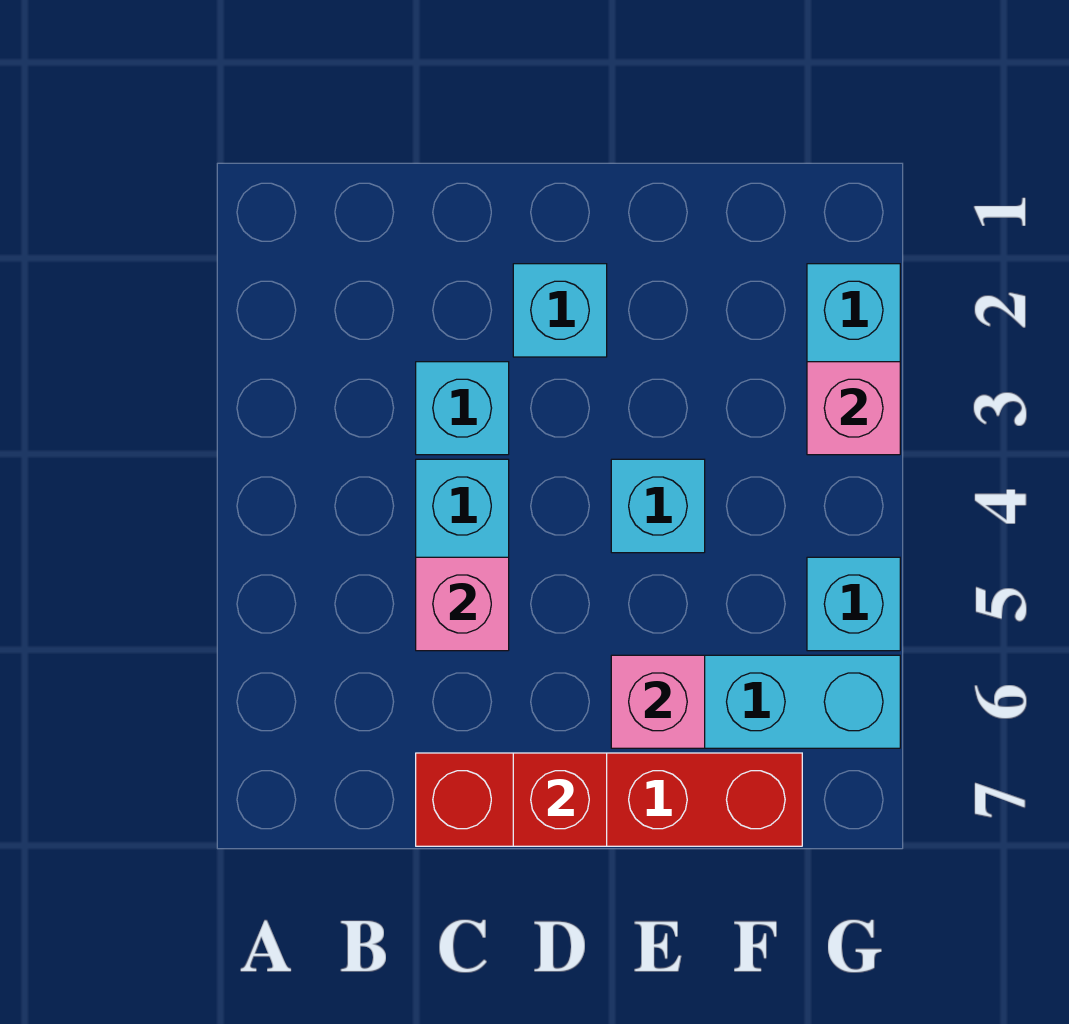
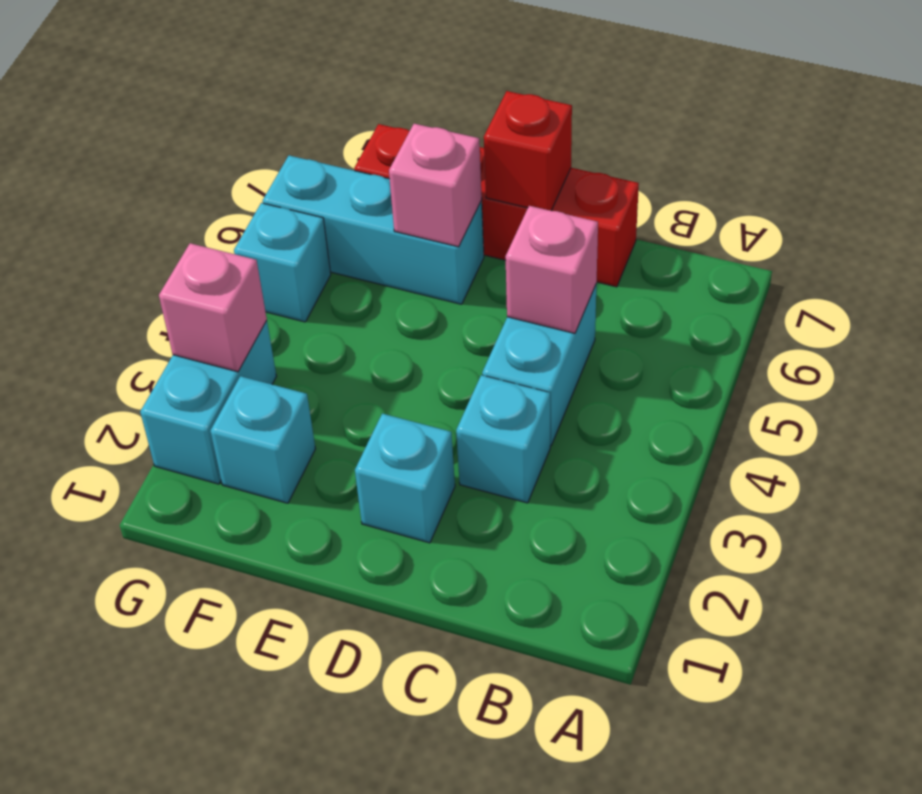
cyan 1x1 brick [611,459,705,553] -> cyan 1x1 brick moved to [211,376,315,503]

